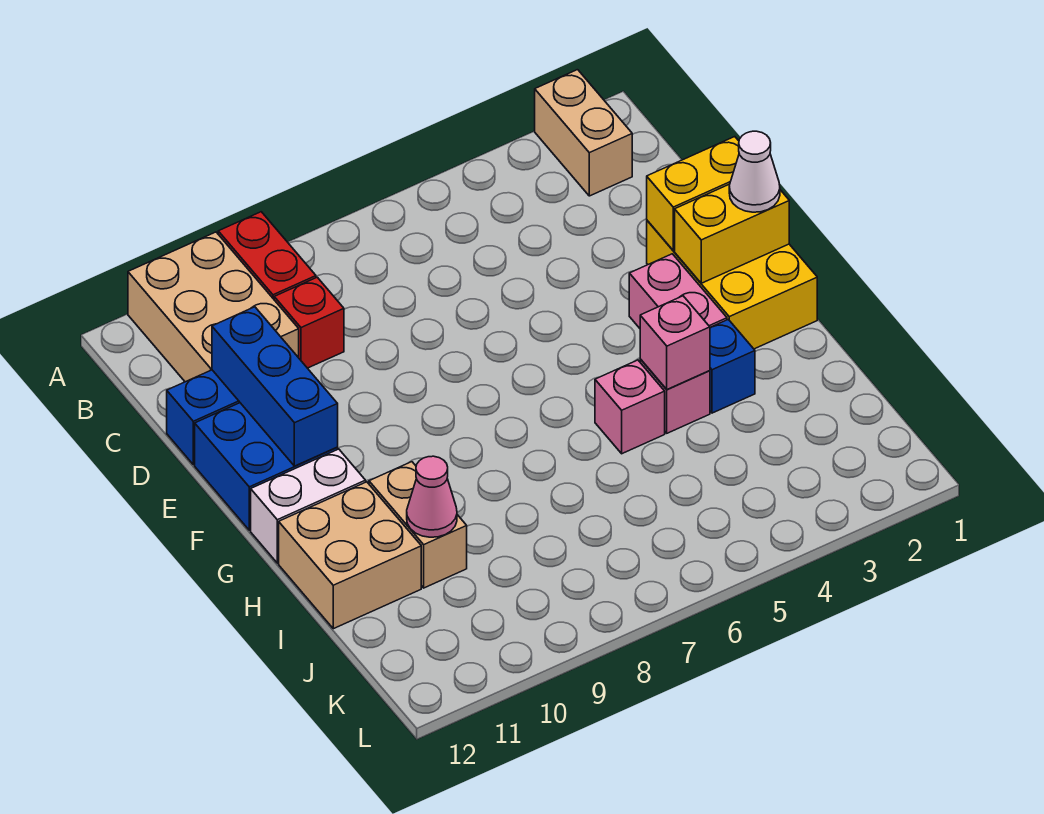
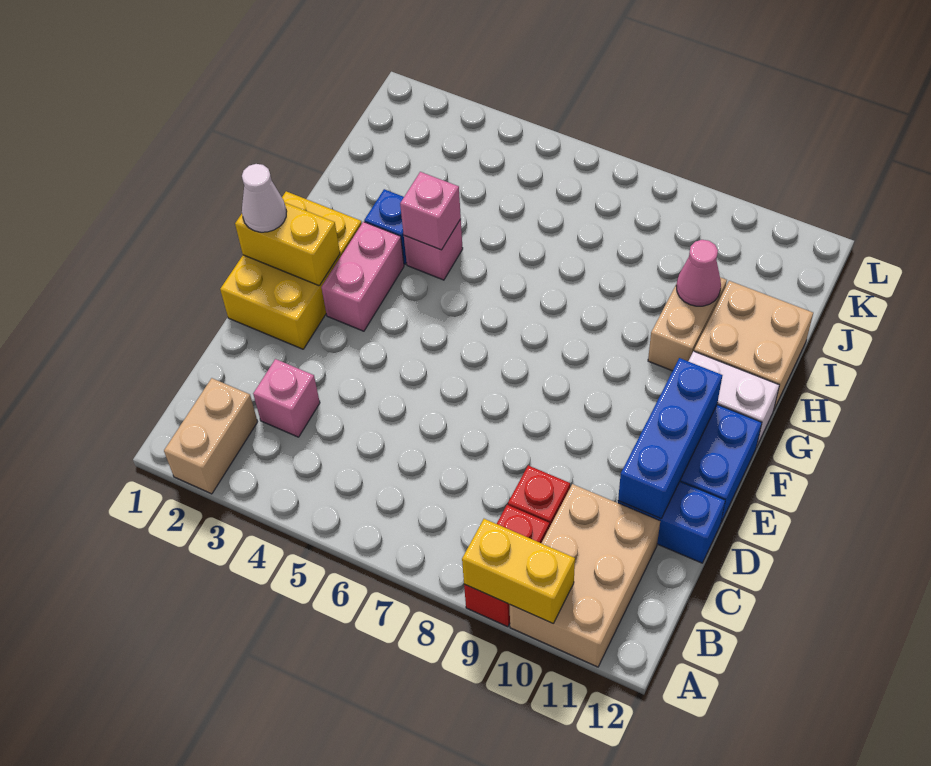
yellow 1x2 brick [647,137,739,250] -> yellow 1x2 brick moved to [462,519,575,623]
pink 1x1 brick [595,360,665,454] -> pink 1x1 brick moved to [253,359,320,437]

